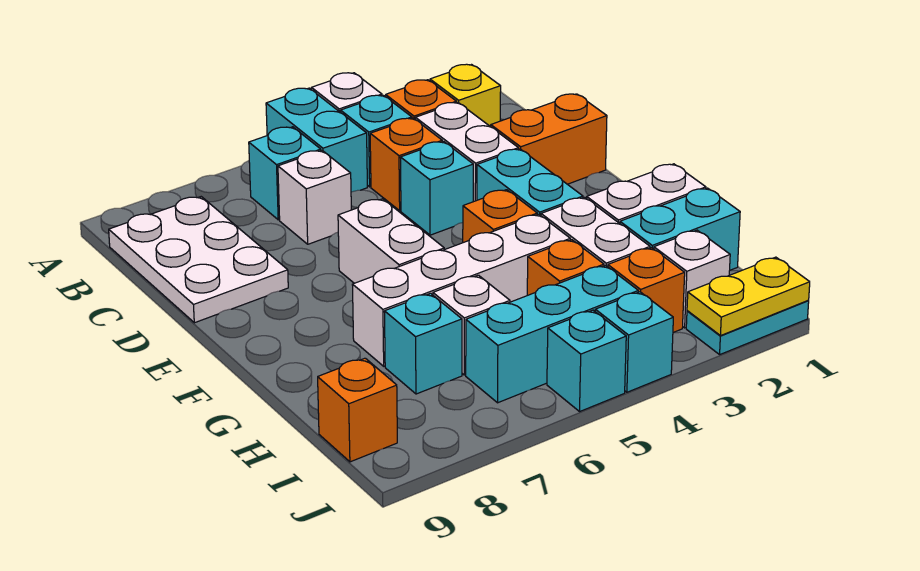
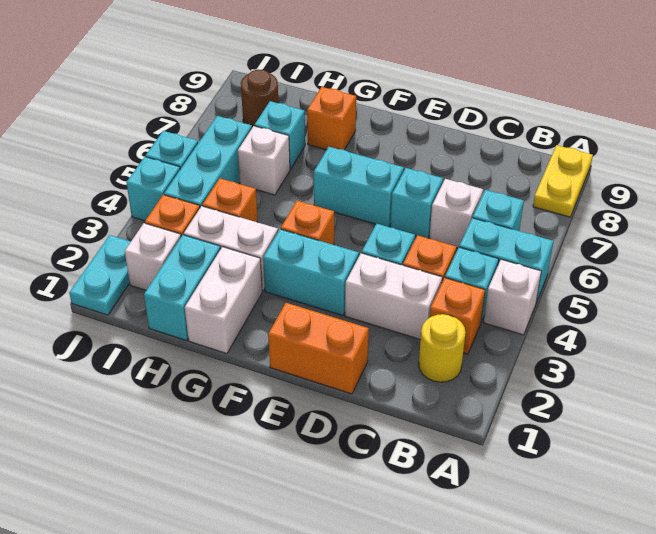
yellow 1x1 brick [430,64,501,127] -> yellow 1x1 round brick [419,314,466,382]
white 2x3 plate [109,197,288,323] -> none
orange 1x2 brick [491,94,607,184] -> orange 1x2 brick turned to [268,303,369,394]
none -> cyan 1x1 brick [390,168,443,238]
white 1x2 brick [338,199,444,283] -> cyan 1x2 brick [314,147,404,227]
white 1x4 brick [352,214,570,366] -> none
none -> brown 1x1 round brick [241,70,278,128]
orange 1x1 brick [318,358,397,462] -> orange 1x1 brick moved to [307,87,356,150]
yellow 1x2 plate [687,257,810,336] -> yellow 1x2 plate moved to [533,145,593,217]

